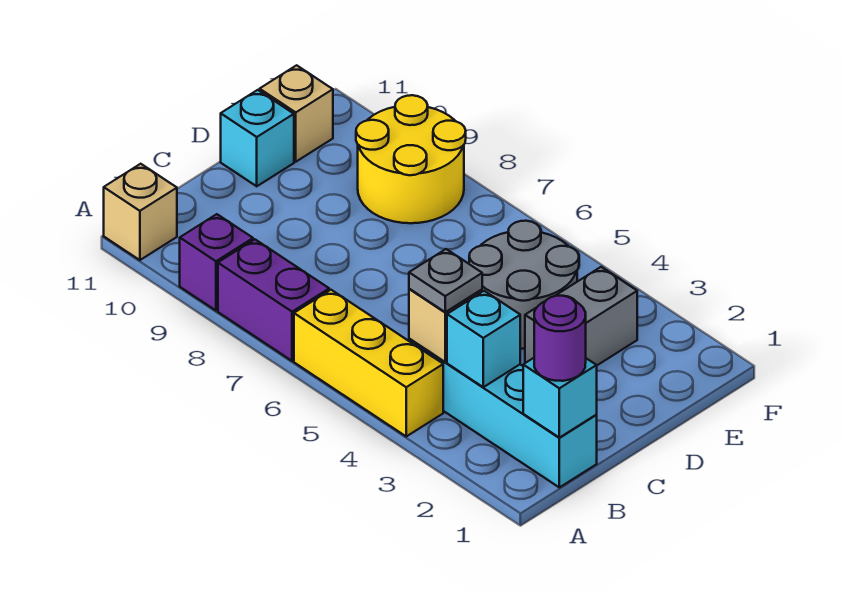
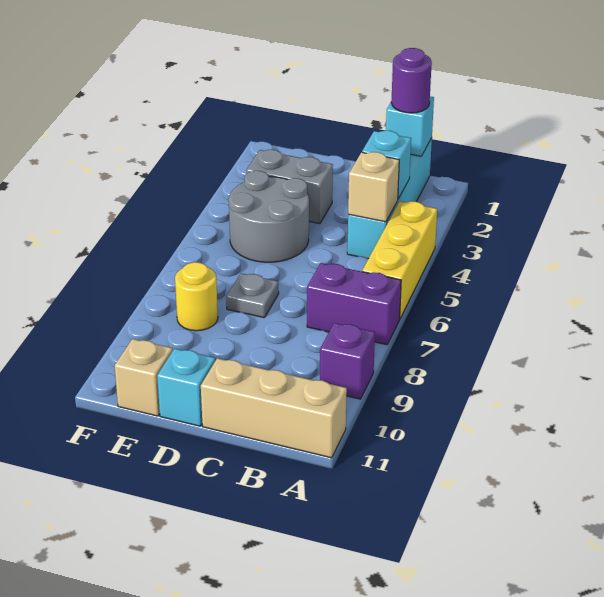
purple 1x2 brick [218,239,329,361] -> purple 1x2 brick turned to [307,263,401,345]
tan 1x1 brick [104,164,177,260] -> tan 1x3 brick [201,358,347,458]
grey 1x1 plate [409,249,482,312] -> grey 1x1 plate moved to [226,273,279,318]
yellow 2x2 round brick [356,95,466,223] -> yellow 1x1 round brick [175,262,218,331]

